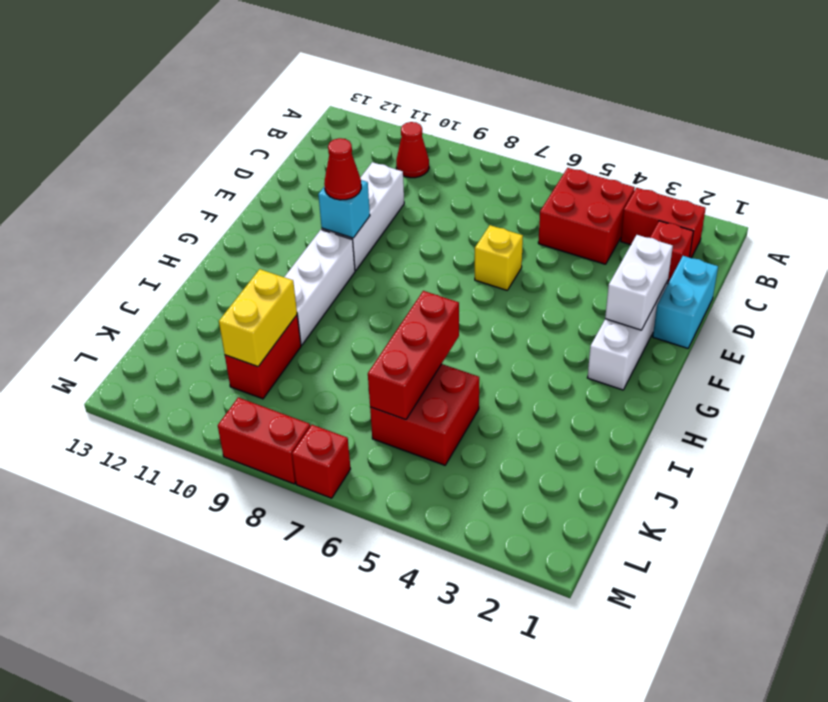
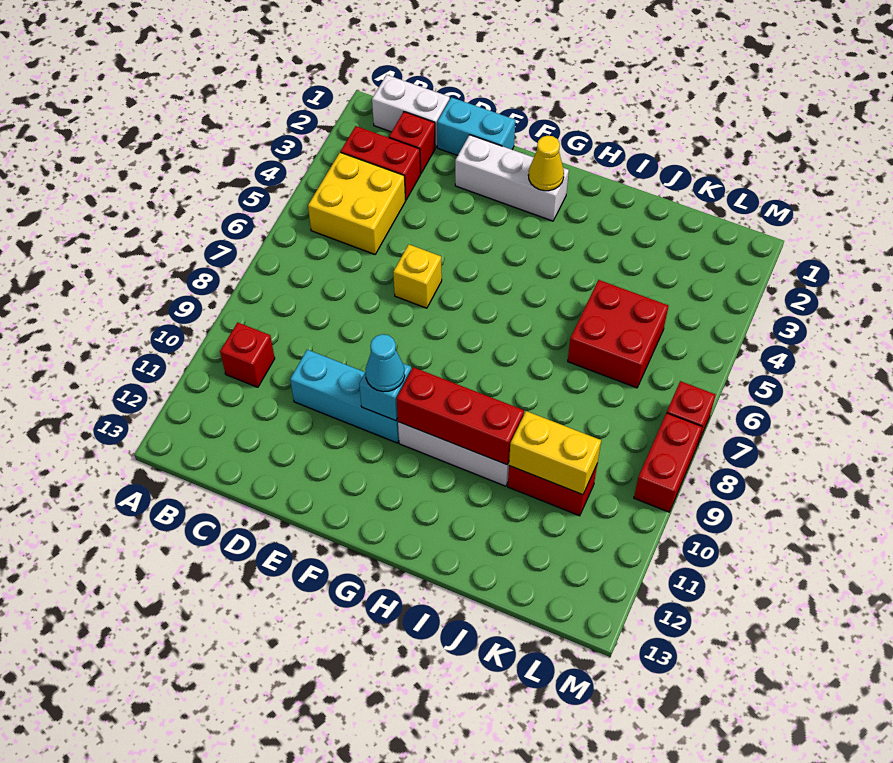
red 1x2 brick [621,188,706,258] -> red 1x2 brick turned to [341,126,421,200]
red 2x2 brick [538,168,635,264] -> yellow 2x2 brick [308,152,406,254]
red 1x1 cone [396,122,429,178] -> red 1x1 brick [220,322,275,387]
white 1x3 brick [322,162,404,271] -> cyan 1x3 brick [290,350,399,443]
white 1x2 brick [605,235,673,330] -> white 1x2 brick moved to [372,75,450,148]
red 1x1 cone [324,138,361,200] -> cyan 1x1 cone [365,334,405,392]
none -> yellow 1x1 cone [528,136,564,191]
red 1x3 brick [368,291,459,420] -> red 1x3 brick moved to [396,367,524,465]

